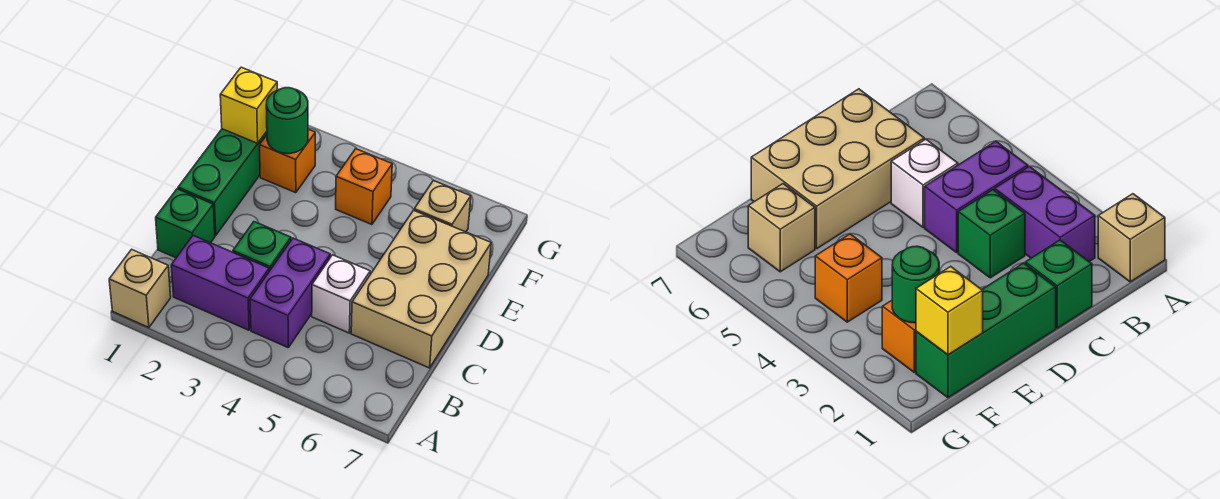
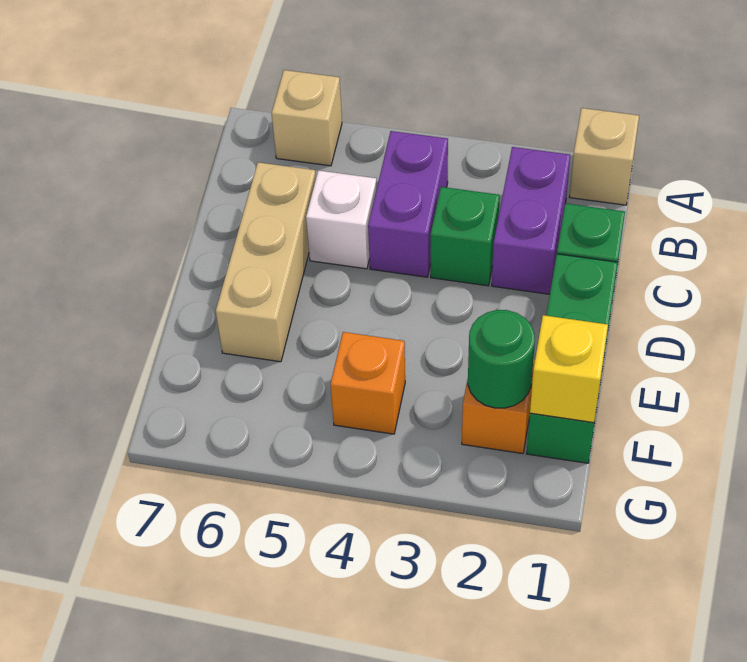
purple 1x2 brick [171,236,269,330] -> purple 1x2 brick turned to [492,147,570,294]
tan 2x3 brick [351,210,491,368] -> tan 1x3 brick [216,162,316,362]
tan 1x1 brick [414,180,471,232] -> tan 1x1 brick moved to [272,70,342,166]

